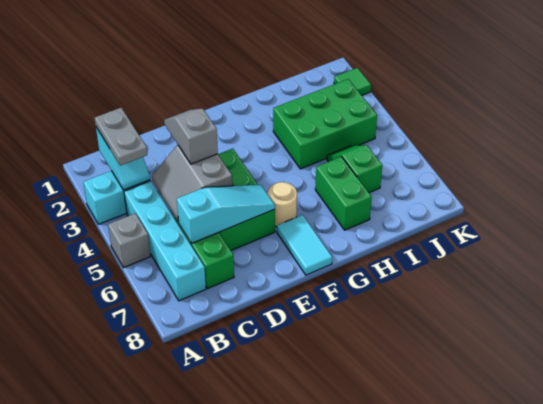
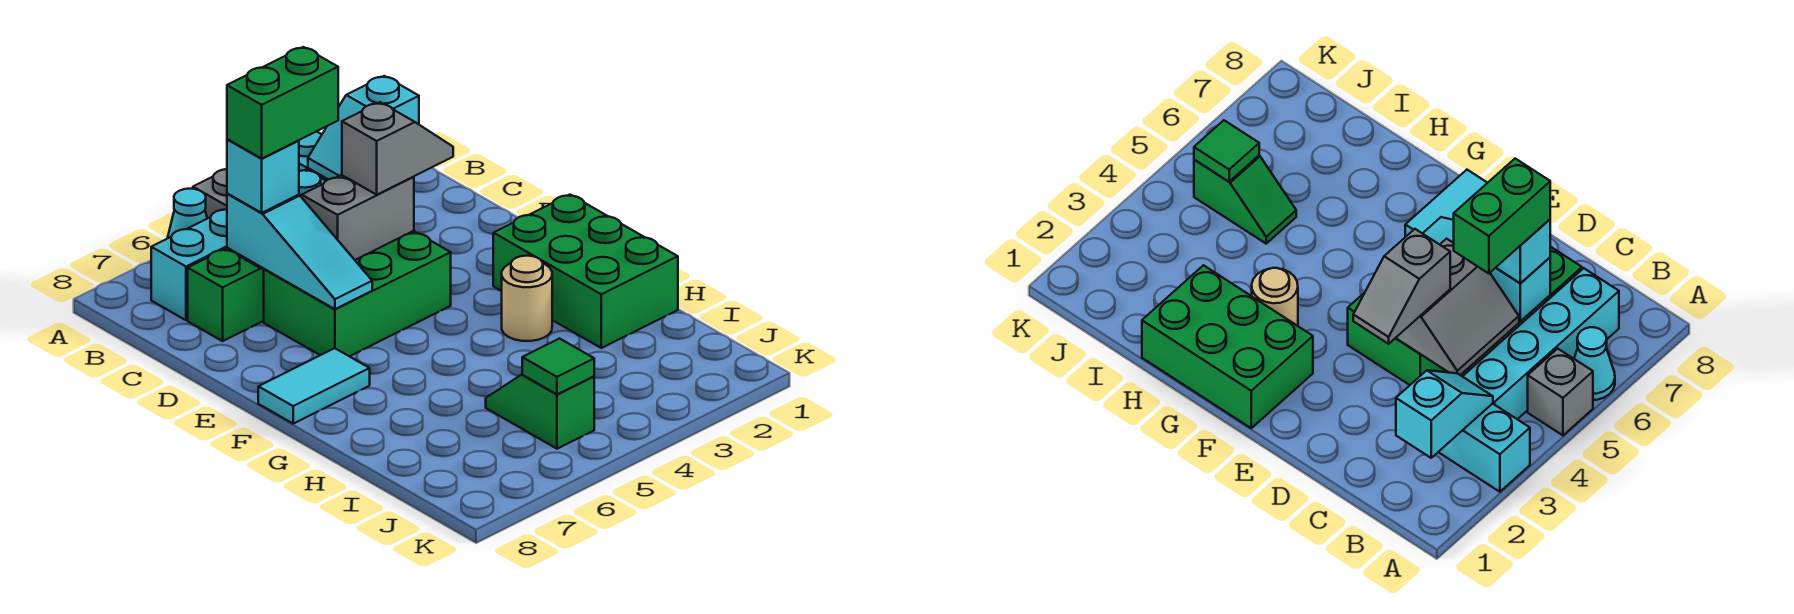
none -> cyan 1x1 cone [168,189,207,238]
grey 1x2 plate [95,108,147,166] -> none
none -> cyan 1x1 brick [227,139,299,213]
tan 1x1 round brick [268,182,297,227] -> tan 1x1 round brick moved to [502,256,552,341]
green 2x3 brick [273,79,377,169] -> green 2x3 brick moved to [493,195,678,348]
green 1x2 brick [315,157,372,230] -> green 1x2 brick moved to [227,47,338,158]
green 1x2 slope [327,145,382,193] -> green 1x2 slope turned to [486,375,594,449]
green 1x1 tile [334,68,371,95] -> green 1x1 tile moved to [522,339,594,394]

